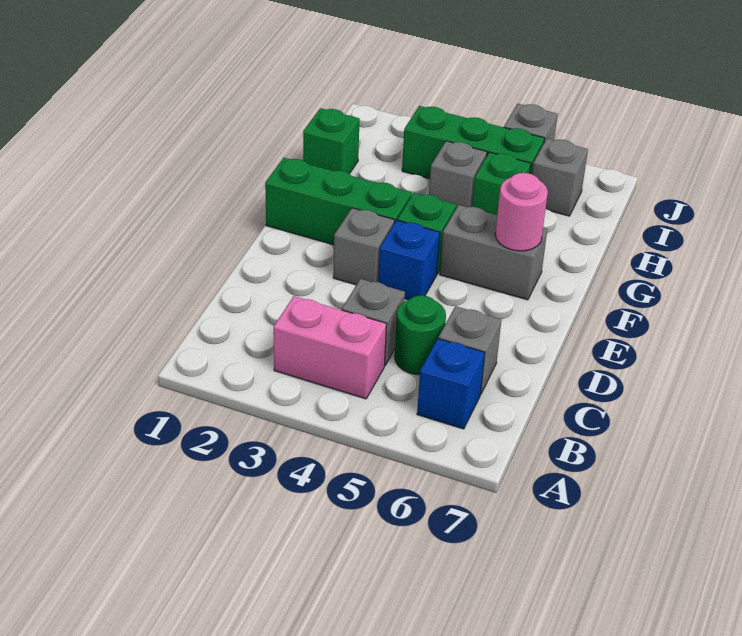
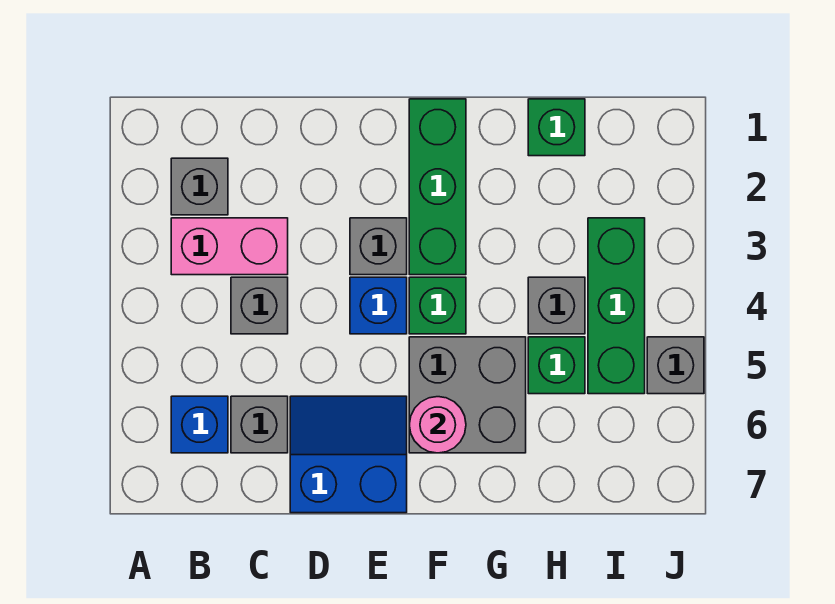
pink 1x2 brick [274,296,387,399] -> pink 1x2 brick turned to [171,218,288,275]
green 1x1 round brick [395,295,446,375] -> none
none -> blue 2x2 slope [290,396,407,513]
grey 1x2 brick [440,205,547,300] -> grey 2x2 brick [409,337,526,453]
grey 1x1 brick [532,139,588,216] -> grey 1x1 brick moved to [171,158,228,215]

